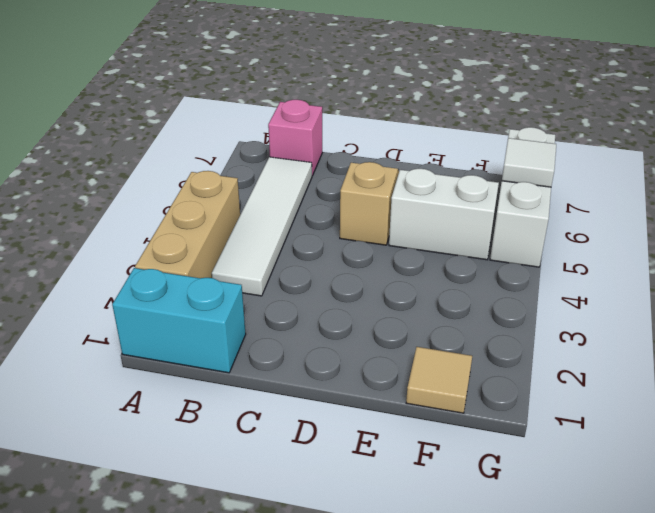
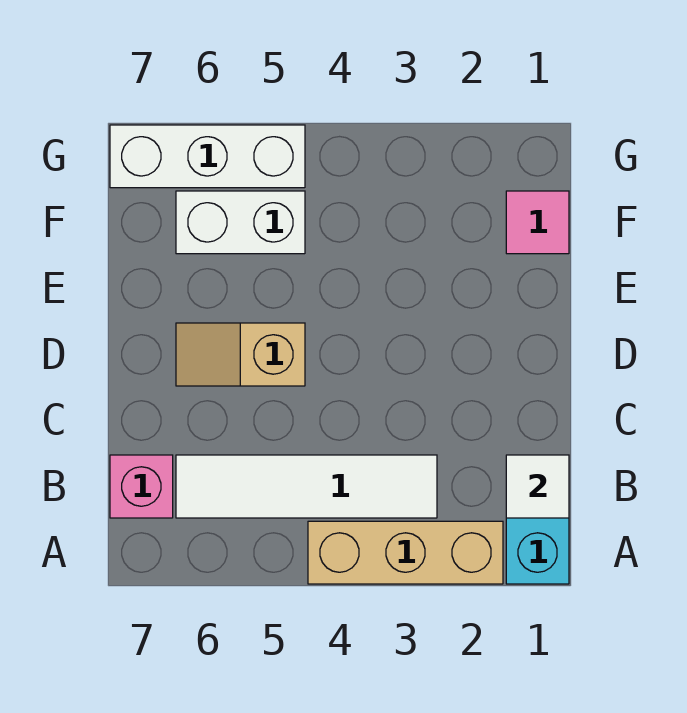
white 1x2 brick [389,169,499,260] -> white 1x2 brick turned to [176,191,305,254]
tan 1x1 tile [406,347,472,413] -> pink 1x1 tile [506,191,569,254]
white 1x1 tile [502,138,556,187] -> white 1x1 tile moved to [506,455,569,518]

